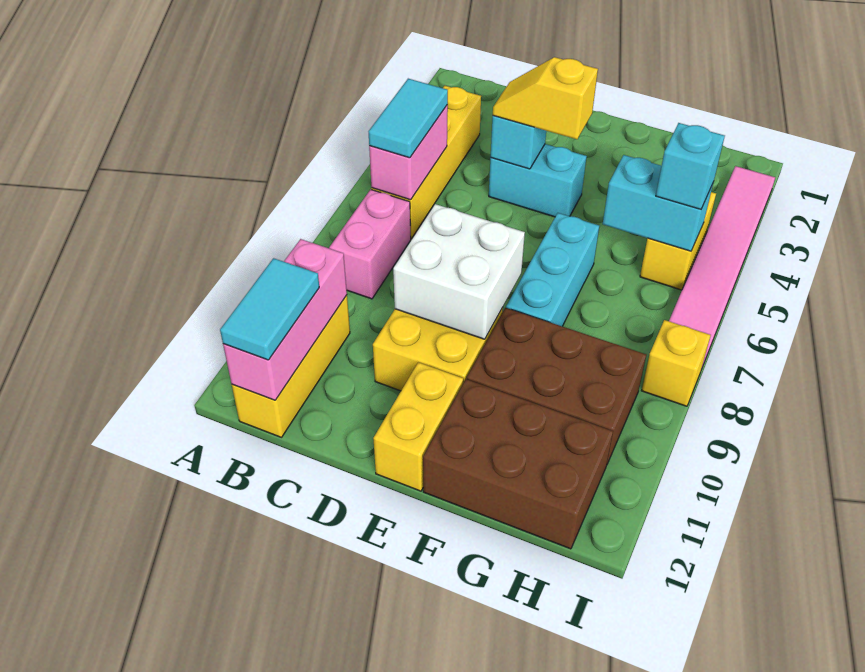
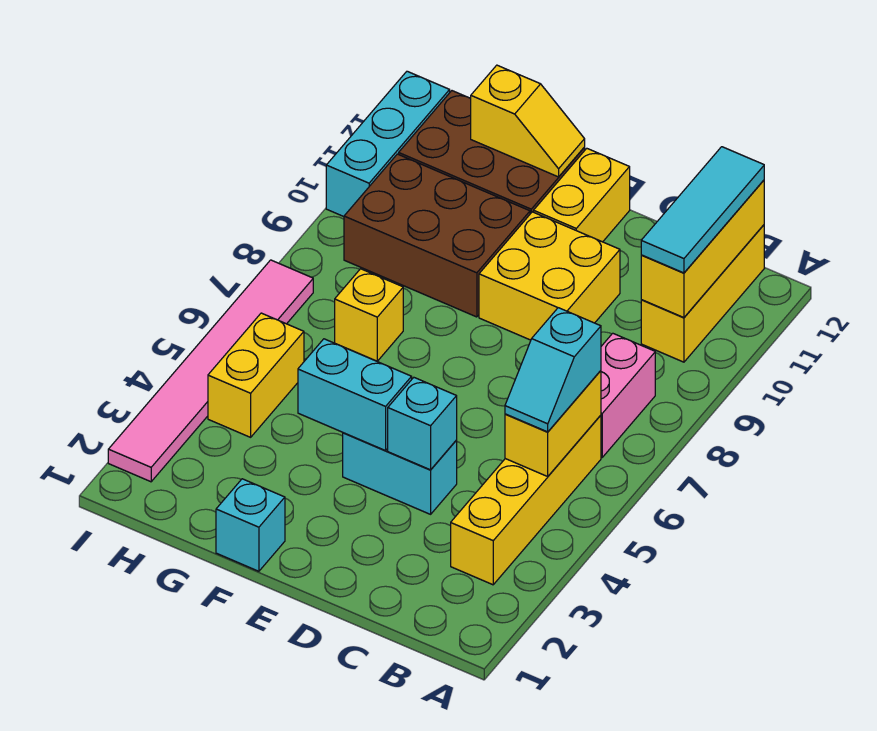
pink 1x2 brick [369,105,448,200] -> yellow 1x2 brick [505,371,601,476]
cyan 1x2 tile [368,79,448,158] -> cyan 1x2 slope [505,308,601,432]
pink 1x3 brick [223,239,347,400] -> yellow 1x3 brick [641,180,764,318]
cyan 1x2 tile [220,258,319,360] -> cyan 1x3 tile [641,147,764,273]
yellow 1x2 slope [493,57,598,139] -> yellow 1x2 slope moved to [471,65,585,177]
white 2x2 brick [393,204,525,339] -> none
cyan 1x3 brick [506,213,599,326] -> cyan 1x3 brick moved to [326,71,450,217]
cyan 1x2 brick [603,155,713,251] -> cyan 1x2 brick moved to [298,339,412,451]
cyan 1x1 brick [656,123,725,209] -> cyan 1x1 brick moved to [216,479,285,571]
yellow 1x1 brick [641,320,711,406] -> yellow 1x1 brick moved to [335,269,403,361]

